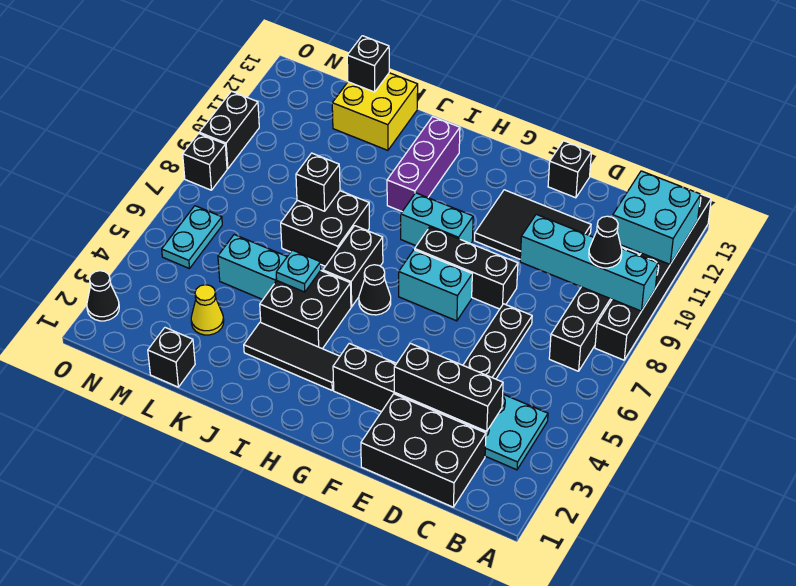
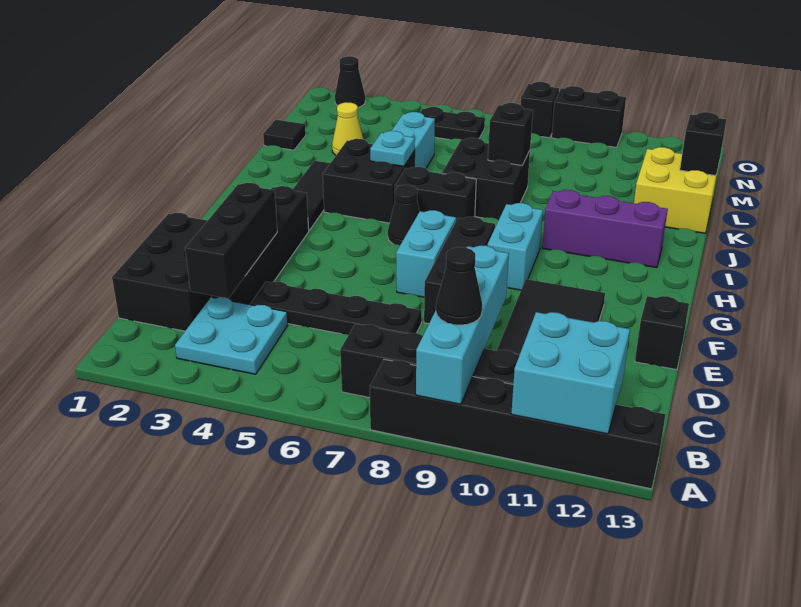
black 1x1 brick [148,328,195,387] -> black 1x1 tile [263,120,306,150]
cyan 1x2 plate [162,206,222,269] -> black 1x2 plate [420,107,485,140]

